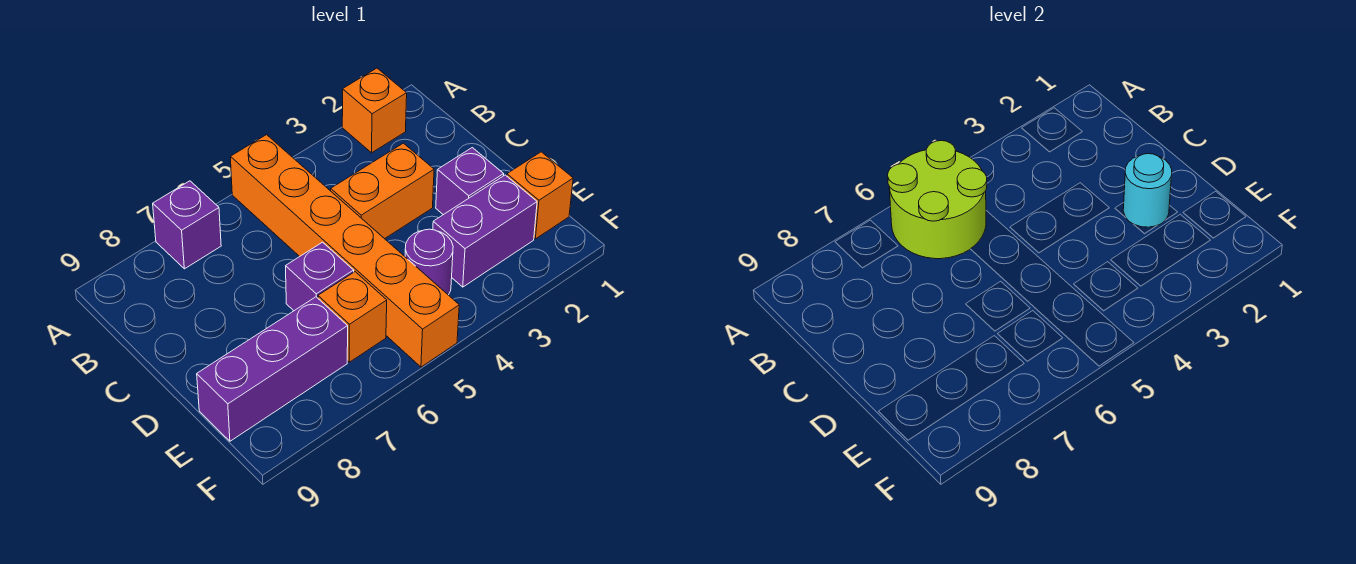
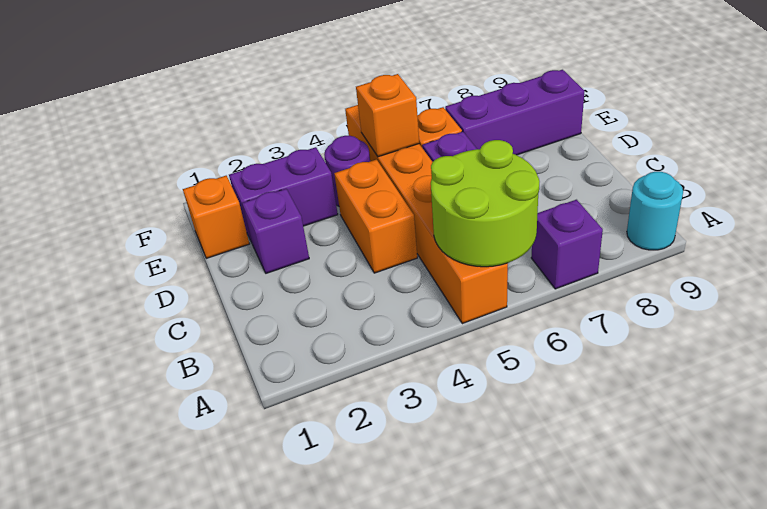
orange 1x1 brick [342,68,407,153] -> orange 1x1 brick moved to [356,74,419,157]
orange 1x2 brick [331,143,434,239] -> orange 1x2 brick turned to [334,159,417,273]
cyan 1x1 round brick [1123,154,1172,227] -> cyan 1x1 round brick moved to [627,172,683,250]

